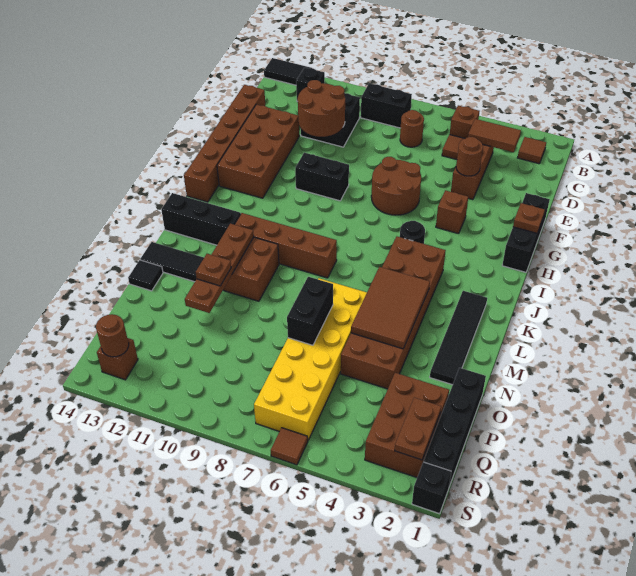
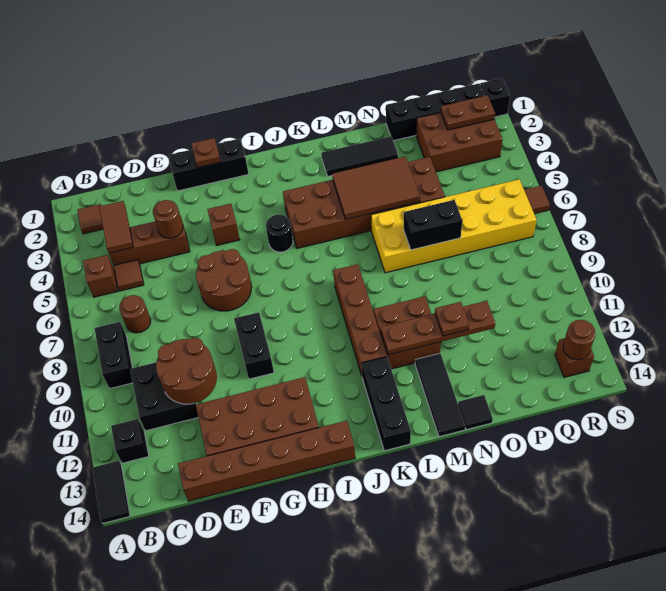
black 1x4 tile [430,291,487,385] -> black 1x3 tile [321,136,398,176]

